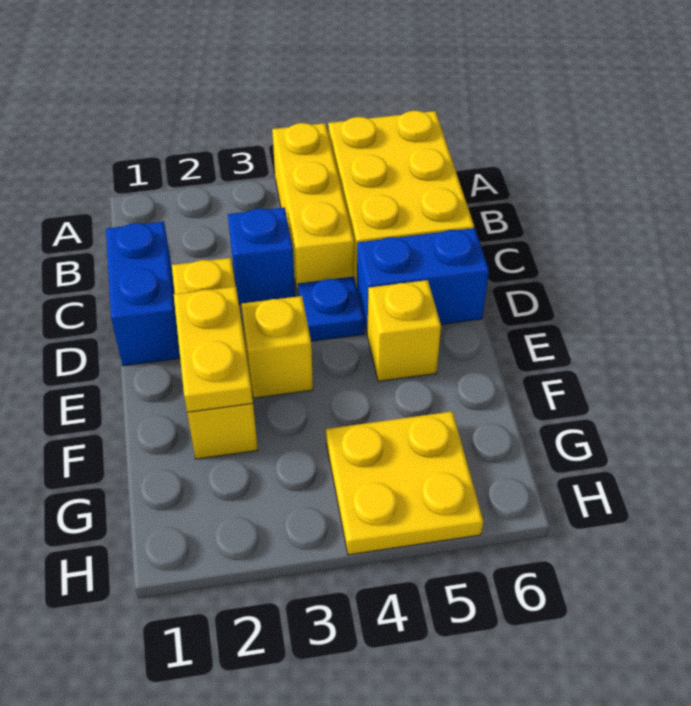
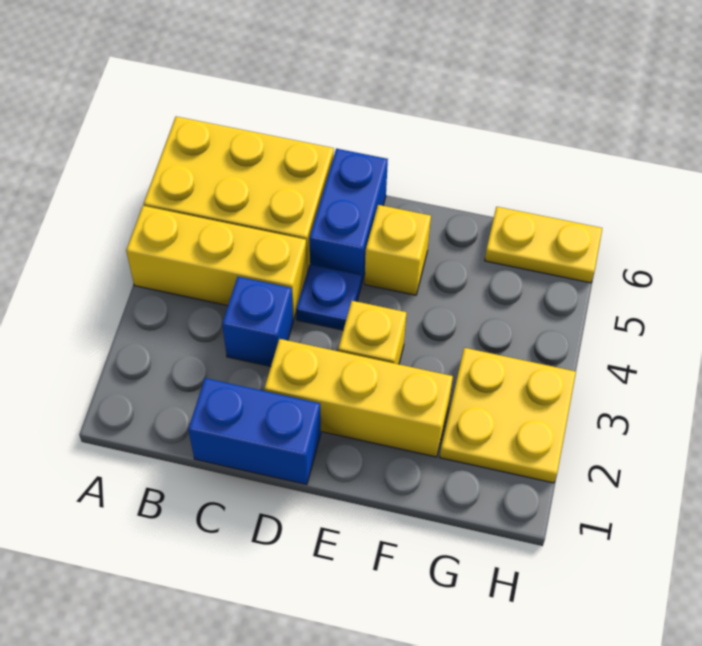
yellow 1x2 plate [174,287,253,412] -> yellow 1x2 plate moved to [485,207,602,283]
yellow 2x2 plate [326,411,483,555] -> yellow 2x2 plate moved to [440,348,576,483]

